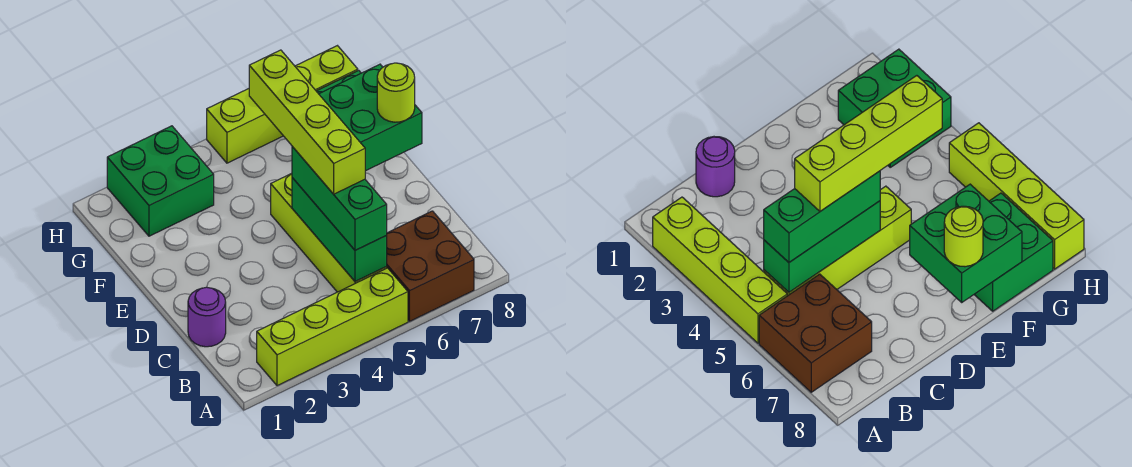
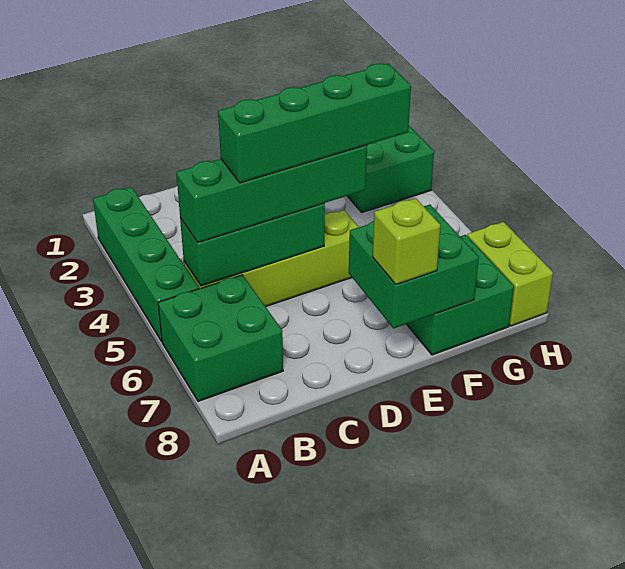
lime 1x4 brick [257,268,408,386] -> green 1x4 brick [93,187,199,342]
brown 2x2 brick [386,211,474,321] -> green 2x2 brick [158,275,283,401]
green 1x3 brick [292,146,387,250] -> green 1x4 brick [176,145,367,242]
purple 1x1 round brick [188,287,226,347] -> none
lime 1x4 brick [249,50,365,194] -> green 1x4 brick [218,63,411,183]
lime 1x1 round brick [377,63,415,122] -> lime 1x1 brick [373,198,440,284]
lime 1x4 brick [207,46,358,163] -> lime 1x2 brick [467,222,553,326]

